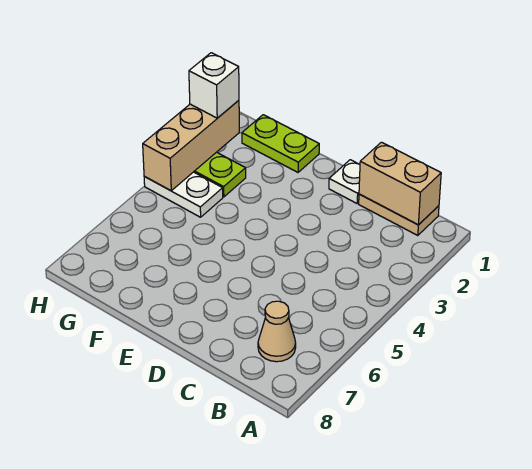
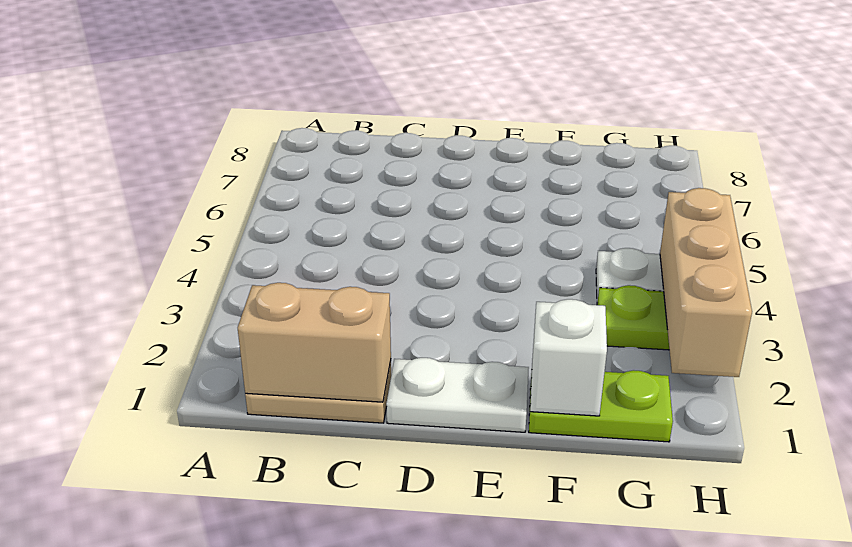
tan 1x1 cone [258,301,296,362] -> none
white 1x1 plate [329,160,360,203] -> white 1x2 plate [386,358,529,432]
white 1x1 brick [189,53,239,118] -> white 1x1 brick moved to [530,299,607,416]

